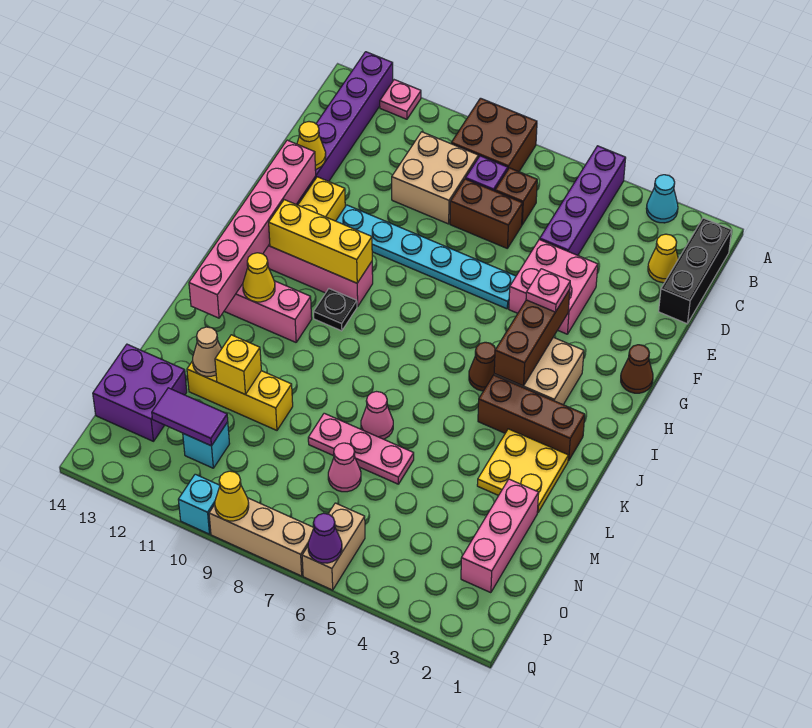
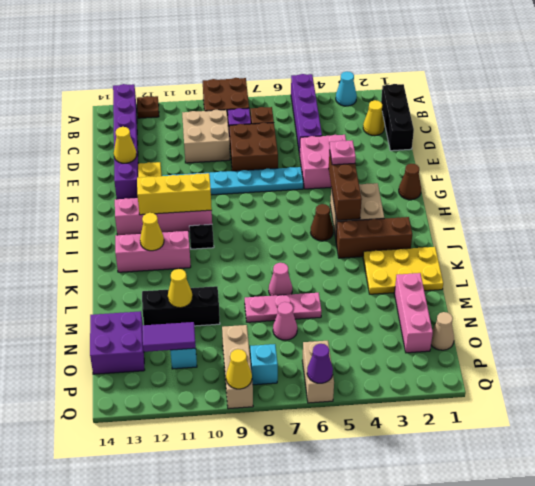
pink 1x1 plate [380,80,421,119] -> brown 1x1 plate [137,96,159,118]
brown 1x2 brick [450,179,523,248] -> brown 2x2 brick [229,123,278,171]
pink 1x6 brick [189,140,316,318] -> none
yellow 2x2 plate [477,429,568,513] -> yellow 2x3 plate [363,247,443,294]
yellow 1x3 brick [187,361,293,430] -> black 1x3 brick [142,286,220,326]
yellow 1x1 brick [215,335,261,394] -> yellow 1x1 cone [168,269,193,308]
tan 1x1 cone [193,327,222,376] -> tan 1x1 cone moved to [431,312,454,350]
tan 1x3 brick [209,498,314,576] -> tan 1x3 brick turned to [222,325,253,409]
cyan 1x1 brick [178,474,220,534] -> cyan 1x1 brick moved to [250,344,278,385]

